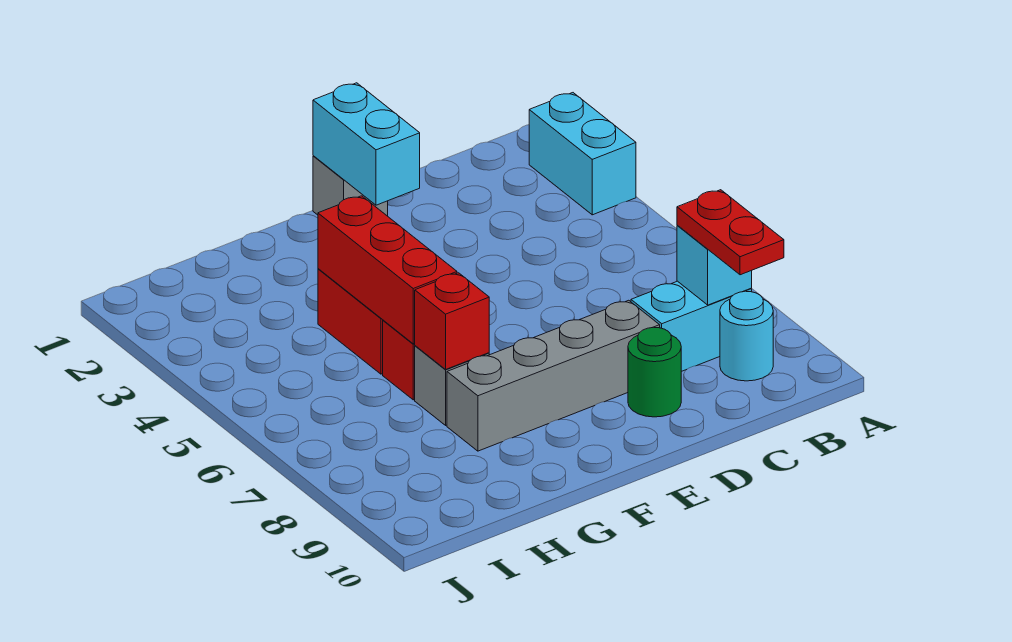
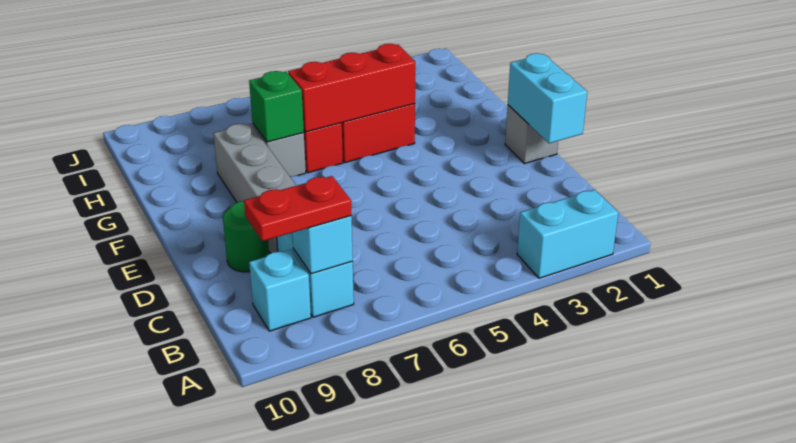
cyan 1x1 round brick [720,291,773,381] -> cyan 1x1 brick [249,250,311,331]
cyan 1x2 brick [313,83,420,205] -> cyan 1x2 brick turned to [508,53,587,143]
red 1x1 brick [415,273,489,369] -> green 1x1 brick [249,71,304,142]

